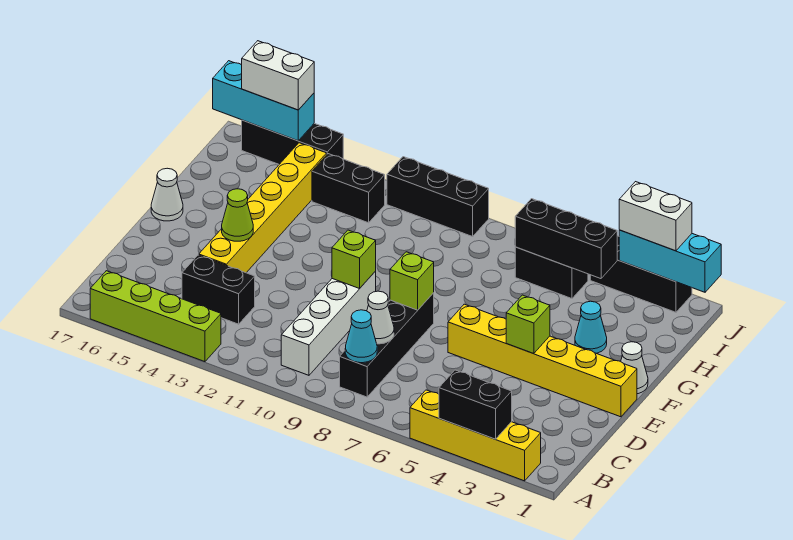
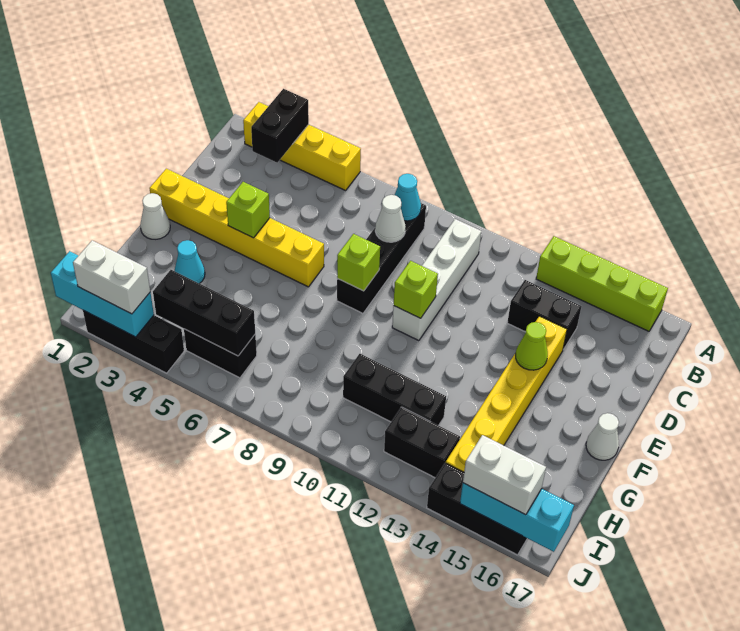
black 1x2 brick [439,370,512,439] -> black 1x2 brick turned to [251,89,309,162]
black 1x3 brick [387,157,489,237] -> black 1x3 brick moved to [343,354,446,426]

